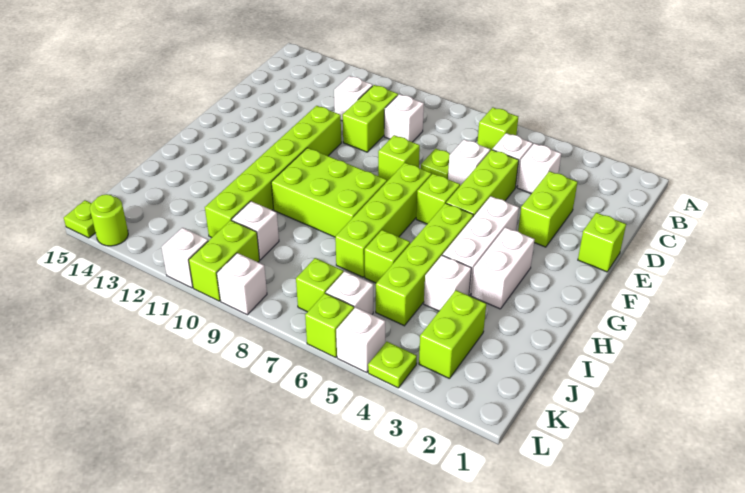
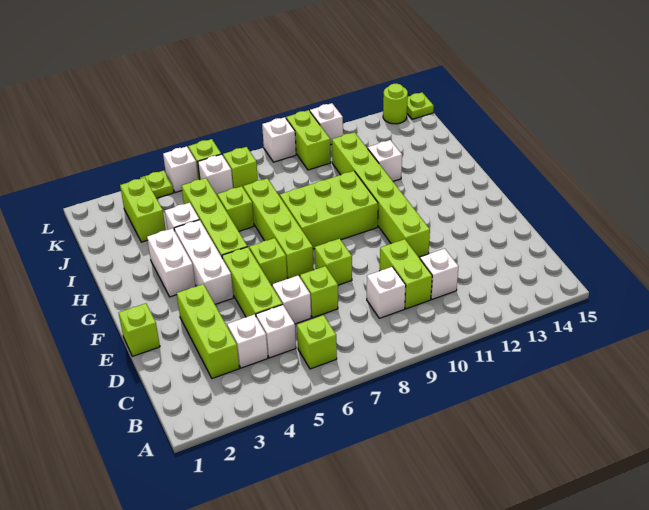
lime 1x2 brick [518,171,577,247] -> lime 1x3 brick [177,284,239,378]
lime 1x1 plate [421,149,450,179] -> lime 1x1 brick [300,266,338,318]
white 1x1 brick [232,201,279,260] -> white 1x1 brick moved to [368,140,402,181]

